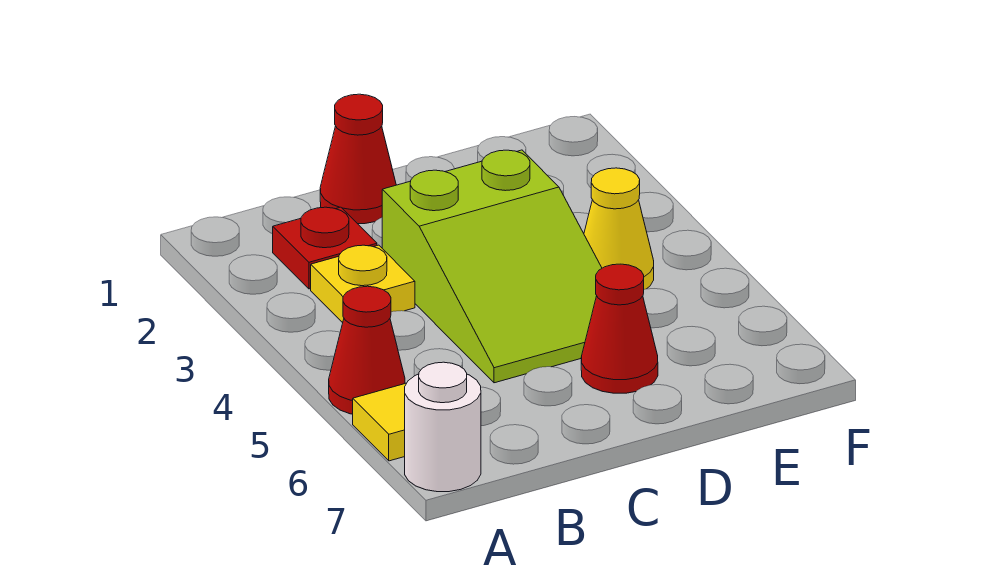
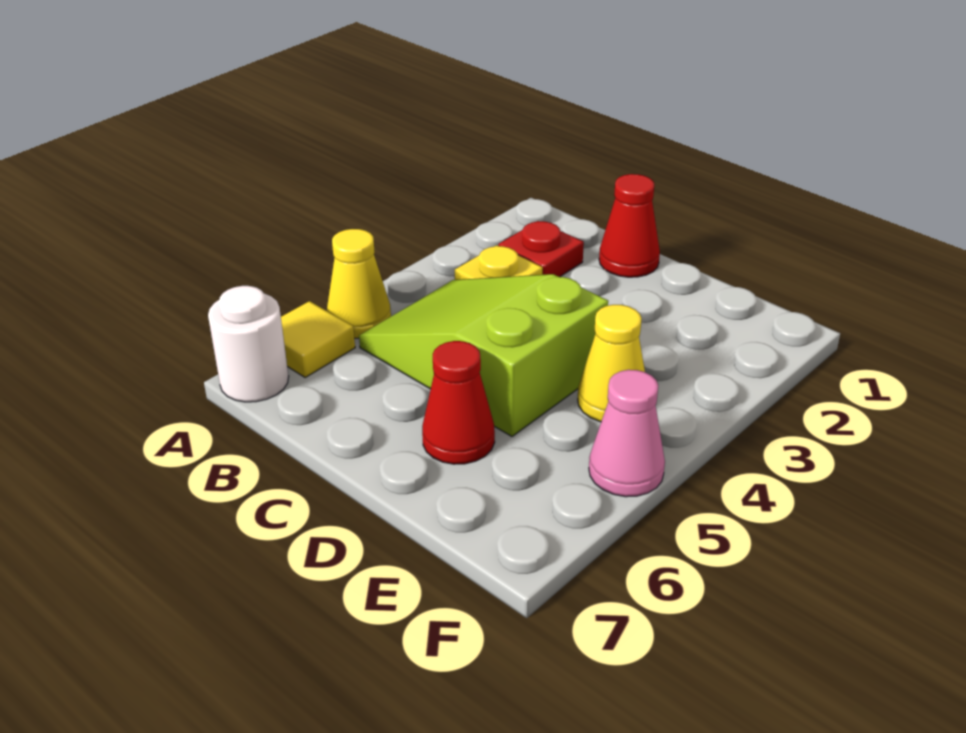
red 1x1 cone [329,286,405,414] -> yellow 1x1 cone [327,229,391,338]
lime 2x3 slope [382,150,602,383] -> lime 2x3 slope turned to [359,274,608,436]
none -> pink 1x1 cone [589,370,665,497]

